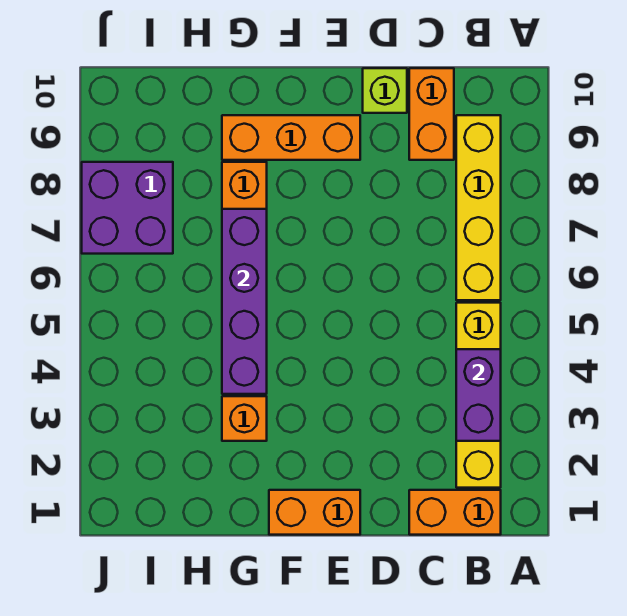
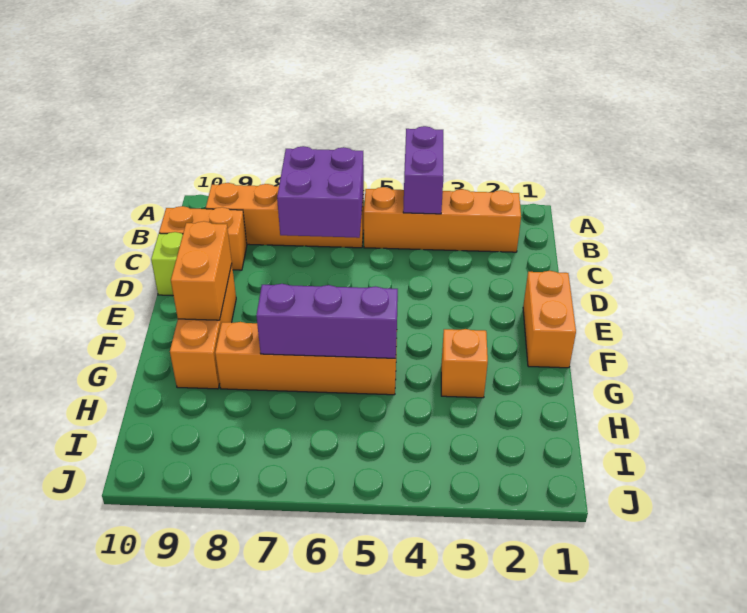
orange 1x2 brick [409,490,501,535] -> orange 1x2 brick moved to [171,221,232,320]
yellow 1x4 brick [456,303,501,488] -> orange 1x4 brick [364,187,521,252]
purple 1x2 brick [456,349,501,441] -> purple 1x2 brick turned to [403,126,443,214]
yellow 1x4 brick [456,115,501,300] -> orange 1x4 brick [206,183,364,248]
purple 1x4 brick [222,209,267,394] -> purple 1x3 brick [256,284,398,358]
purple 2x2 brick [82,162,173,254] -> purple 2x2 brick moved to [277,146,364,238]

